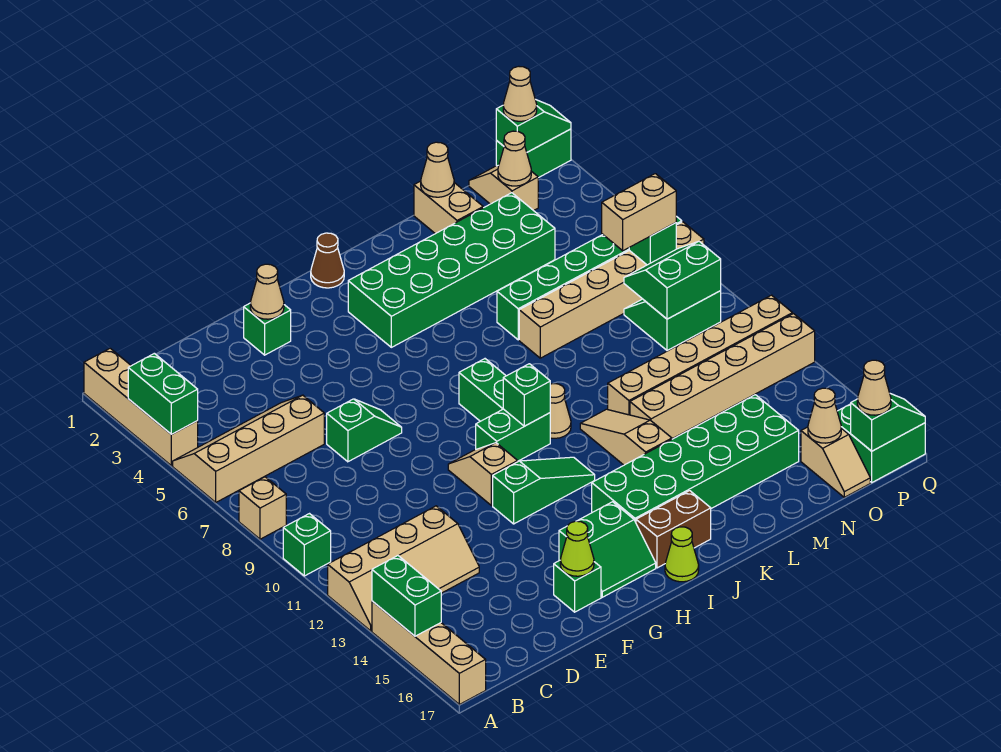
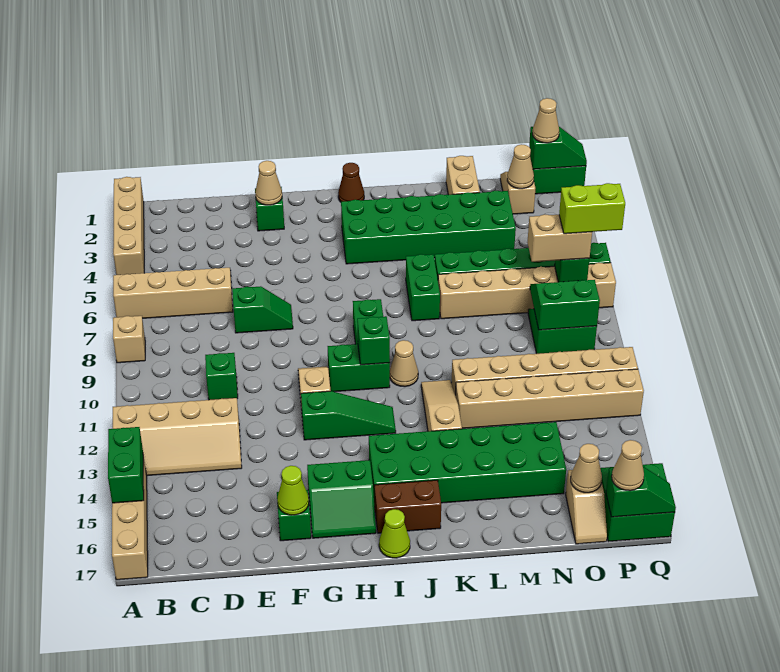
green 1x2 brick [128,353,198,434] -> green 1x2 brick moved to [406,254,440,321]
green 1x1 brick [283,514,331,576] -> green 1x1 brick moved to [205,353,238,400]
tan 1x1 cone [421,142,454,197] -> none
none -> lime 1x2 brick [559,183,625,234]

